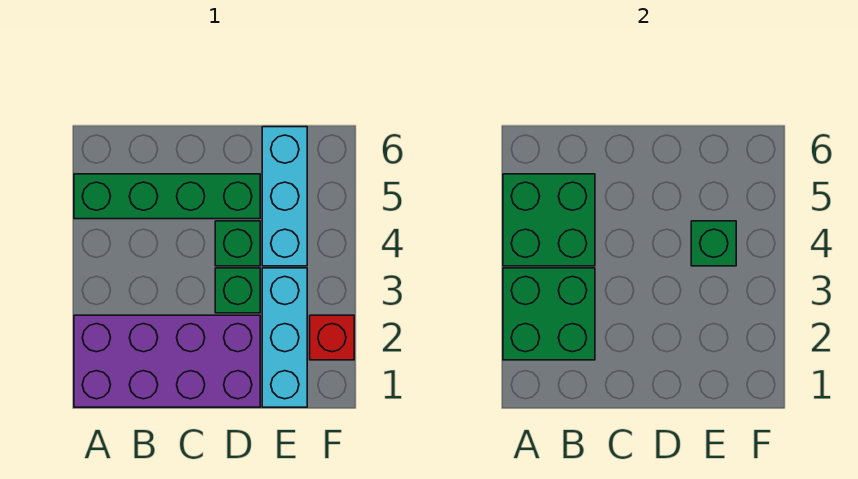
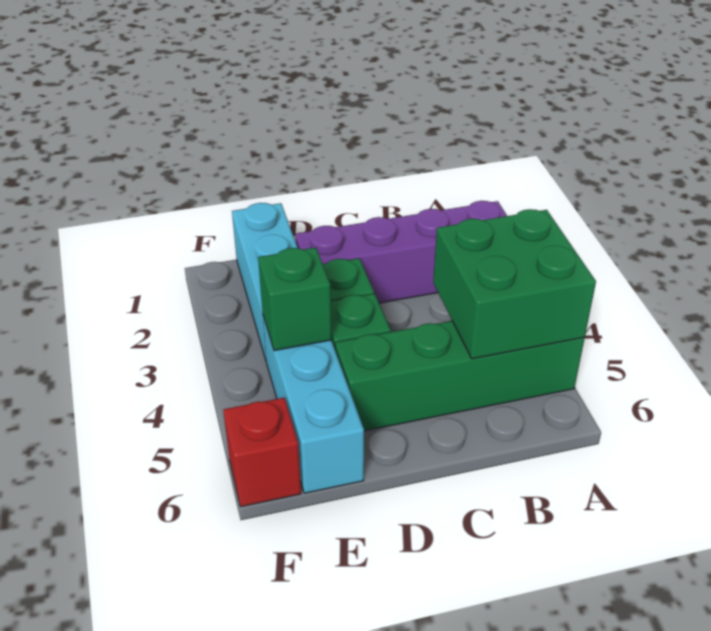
purple 2x4 brick [74,315,260,407] -> purple 1x4 brick [295,201,507,303]
green 2x2 brick [503,268,595,360] -> none
red 1x1 brick [310,315,354,360] -> red 1x1 brick moved to [223,398,301,507]

